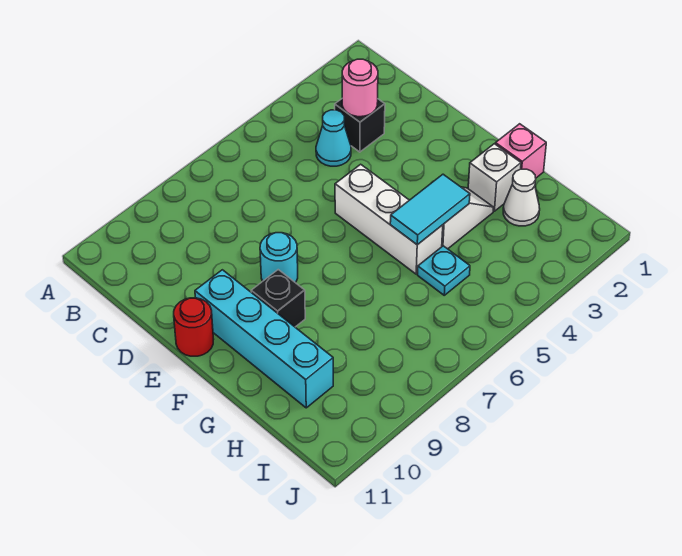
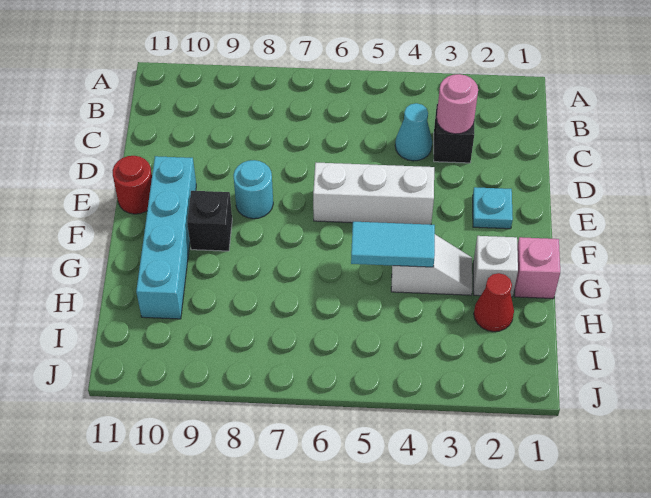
white 1x3 brick [335,164,443,274] -> white 1x3 brick turned to [313,163,434,225]
white 1x1 cone [503,169,540,226] -> red 1x1 cone [474,273,514,332]
cyan 1x1 plate [418,246,470,295] -> cyan 1x1 plate moved to [473,187,513,229]

